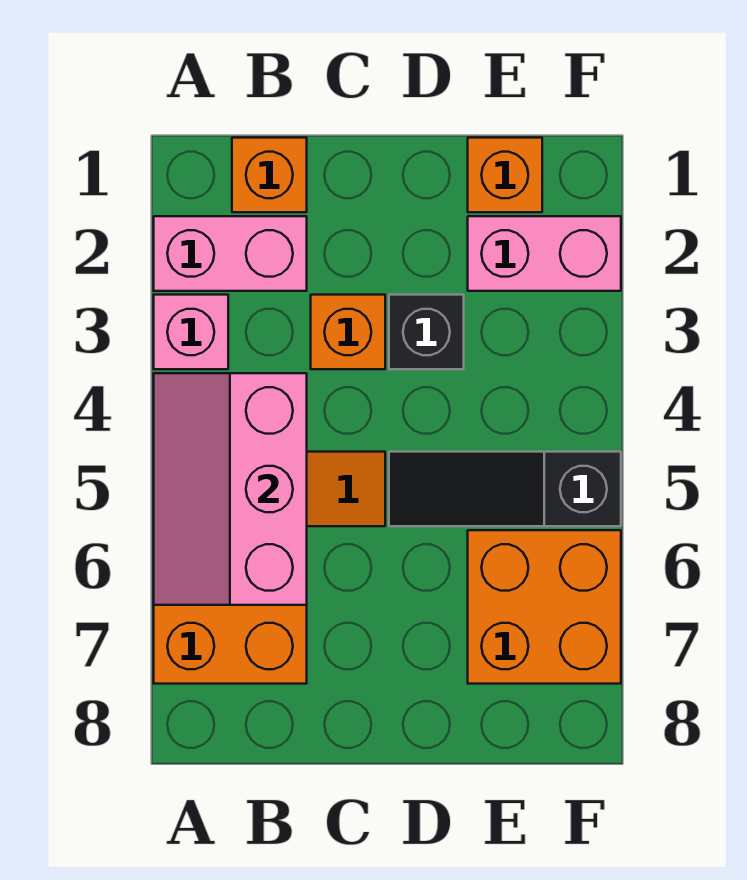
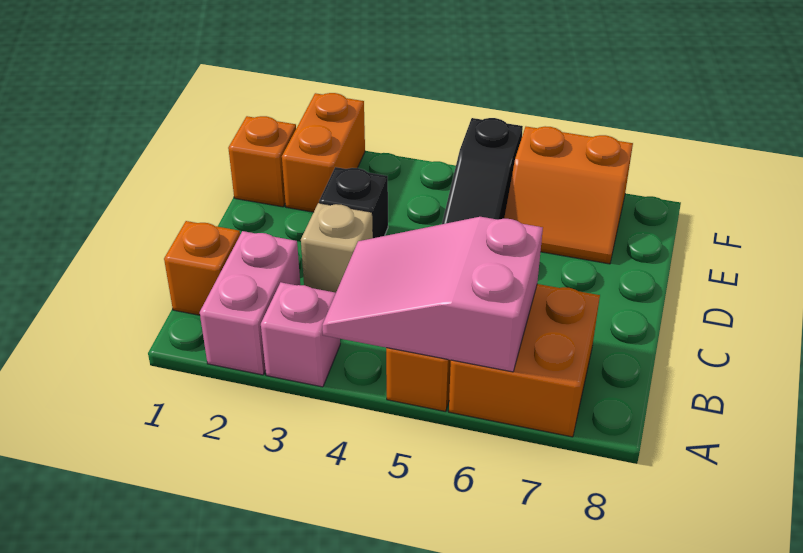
pink 2x3 slope [154,373,307,605] -> pink 2x3 slope turned to [322,217,543,372]
orange 1x1 brick [311,295,385,369] -> tan 1x1 brick [301,203,373,293]
pink 1x2 brick [468,216,621,291] -> orange 1x2 brick [282,93,365,212]
orange 2x2 brick [468,530,621,684] -> orange 2x2 slope [504,126,633,264]

